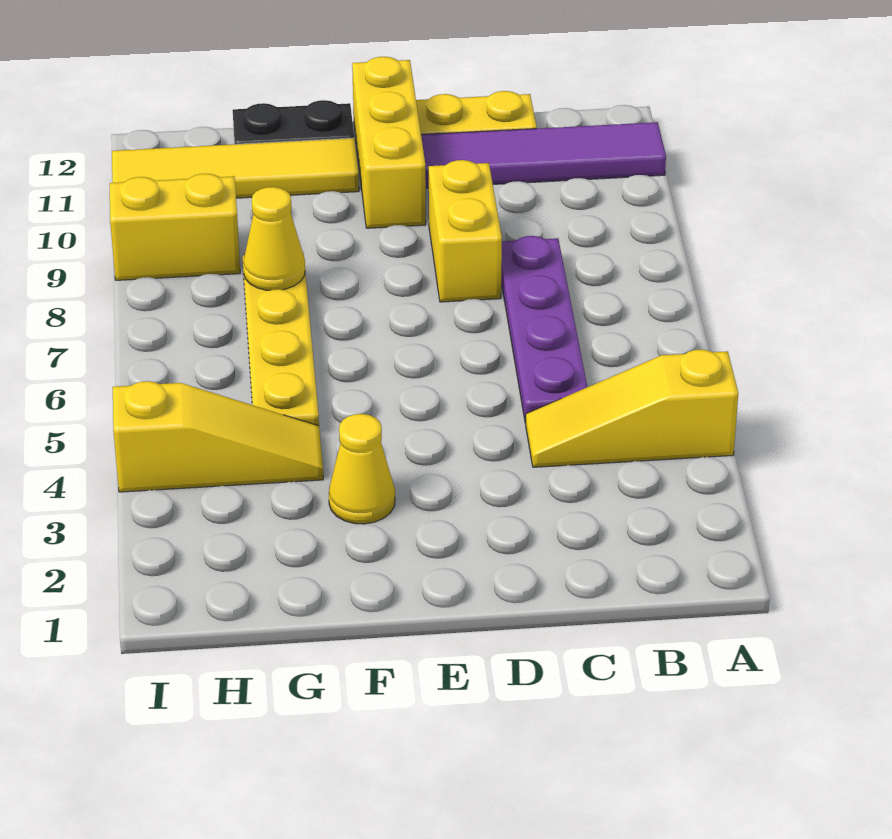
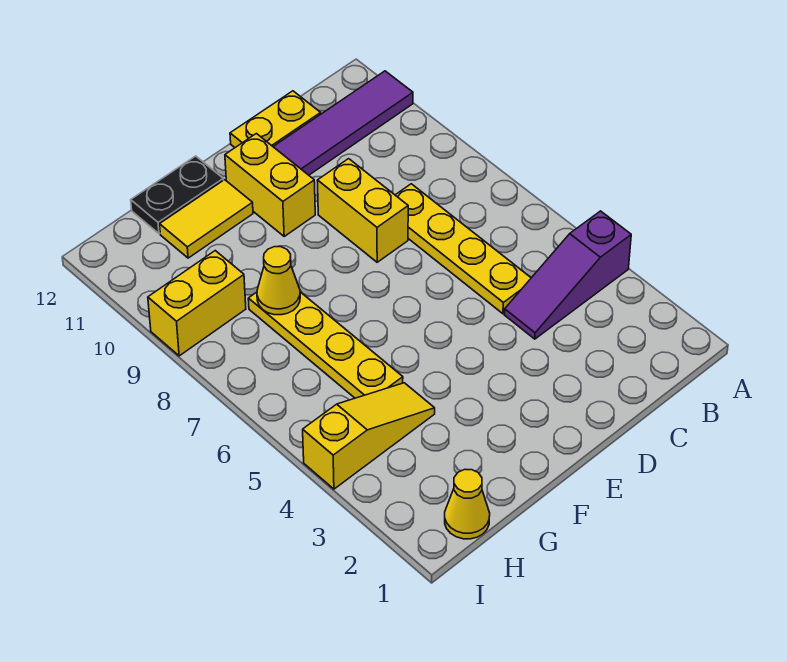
yellow 1x3 slope [526,350,738,467] -> purple 1x3 slope [504,211,631,339]
purple 1x4 plate [501,236,587,423] -> yellow 1x4 plate [396,184,531,314]
yellow 1x3 brick [352,57,426,228] -> yellow 1x2 brick [225,134,315,236]
yellow 1x1 cone [329,414,395,524] -> yellow 1x1 cone moved to [445,469,490,539]
yellow 1x4 tile [112,138,359,198] -> yellow 1x2 tile [160,180,253,258]

